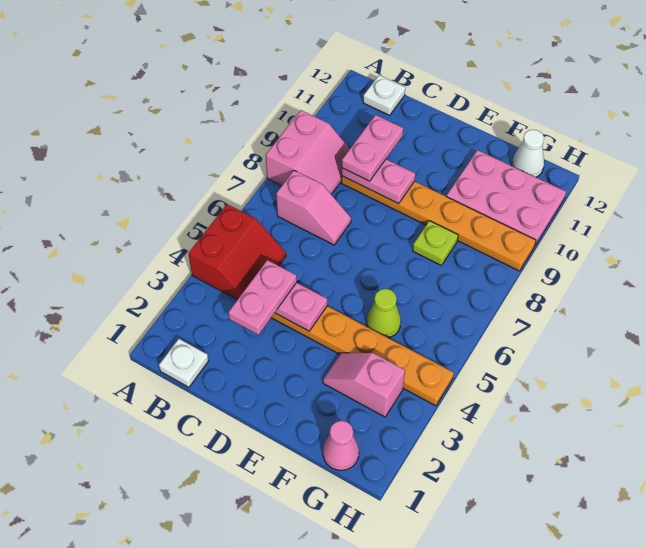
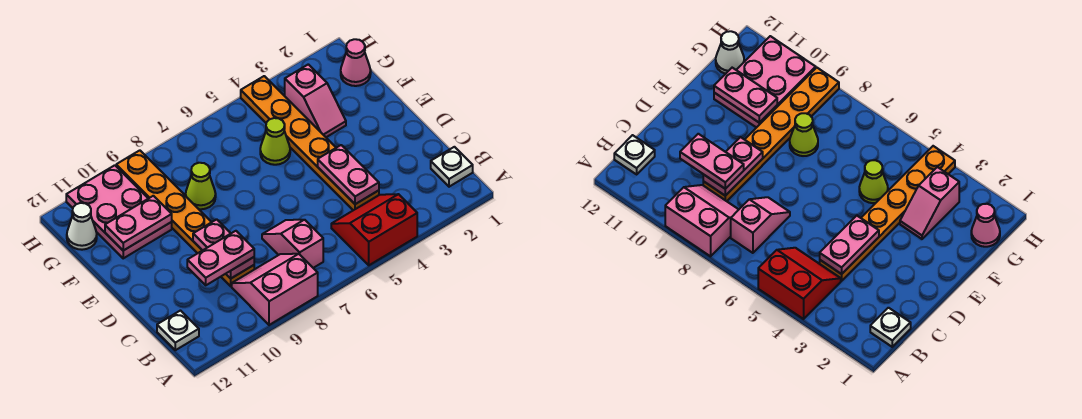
pink 1x2 plate [228,260,297,335] -> pink 1x2 plate moved to [105,196,172,251]
lime 1x1 plate [413,221,458,266] -> lime 1x1 cone [186,163,216,209]

